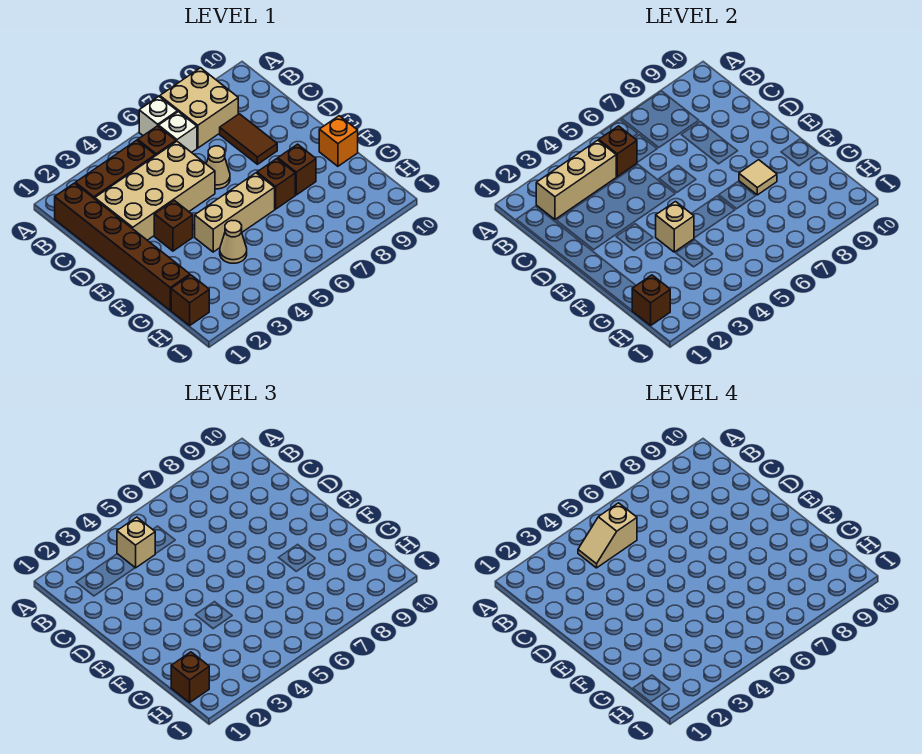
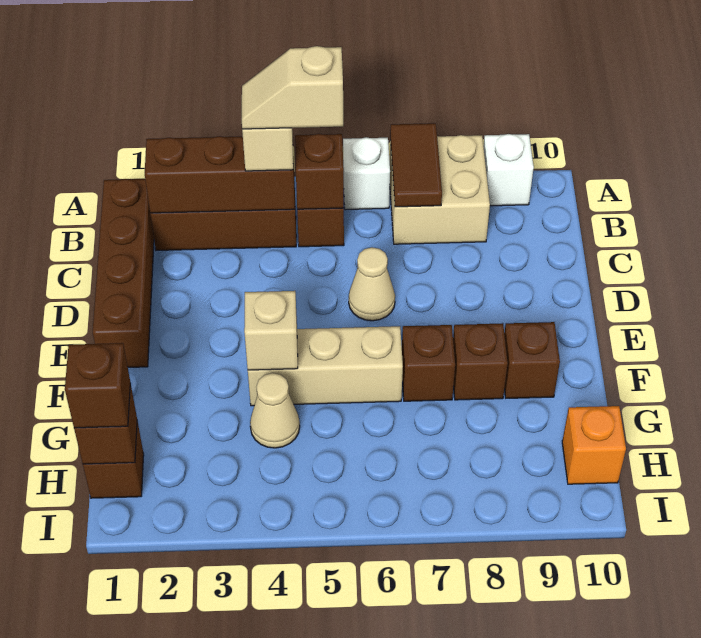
brown 1x6 brick [55,183,190,310] -> brown 1x4 brick [93,179,154,367]
tan 1x3 brick [536,140,616,219] -> brown 1x3 brick [145,136,295,213]
white 1x1 brick [159,112,197,153] -> white 1x1 brick moved to [483,134,534,206]
tan 2x4 brick [95,141,215,240] -> none
brown 1x2 tile [220,114,277,164] -> brown 1x2 tile moved to [390,123,442,207]
brown 1x1 brick [154,200,193,251] -> brown 1x1 brick moved to [504,322,560,398]
tan 1x1 tile [739,160,777,195] -> none
orange 1x1 brick [319,116,358,166] -> orange 1x1 brick moved to [562,406,626,484]

